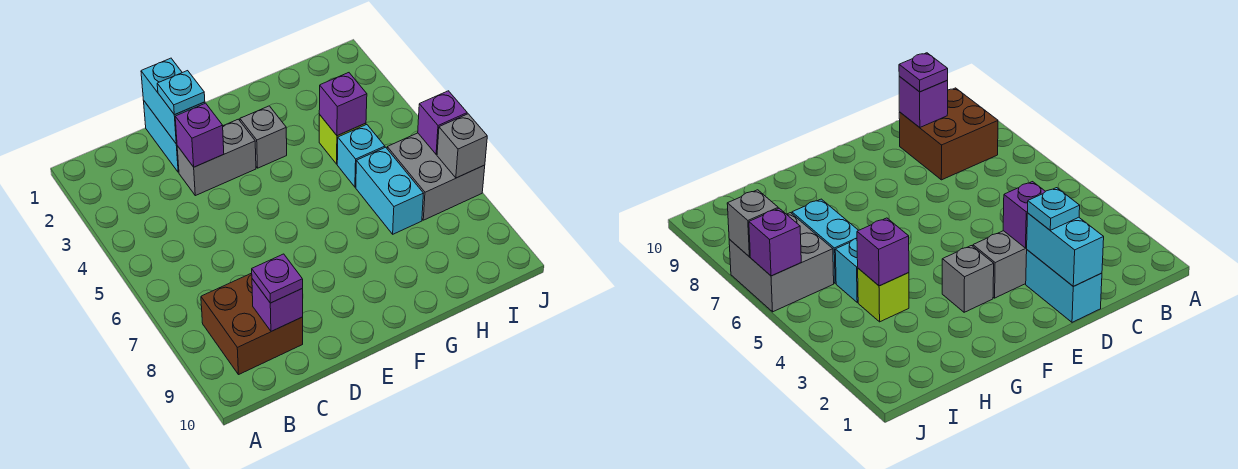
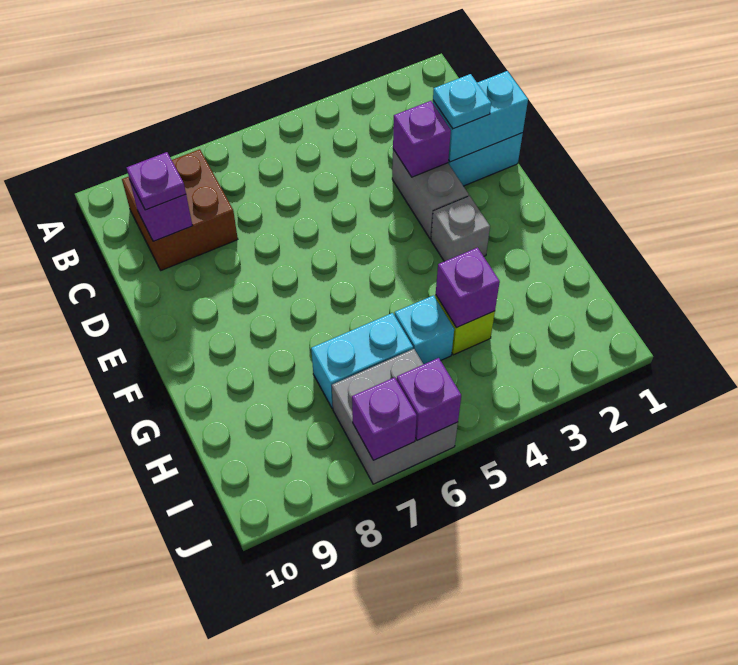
grey 1x1 brick [437,114,487,178] -> purple 1x1 brick [352,377,417,460]

